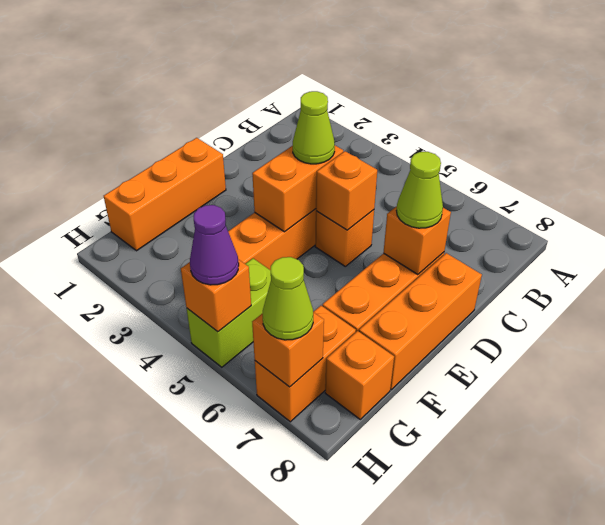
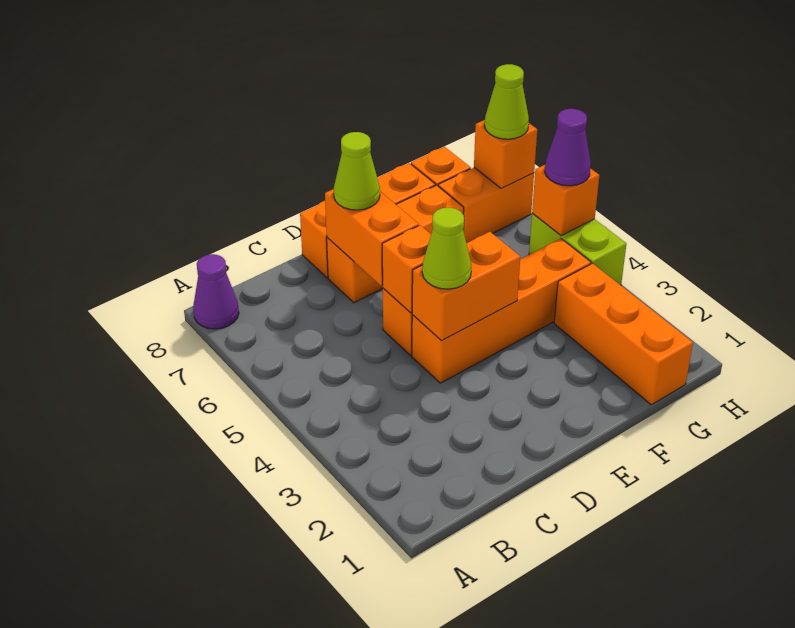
none -> purple 1x1 cone [193,254,239,329]
orange 1x1 brick [383,206,451,275] -> orange 1x2 brick [325,189,419,286]
orange 1x3 brick [104,138,226,251] -> orange 1x3 brick turned to [554,263,693,405]
lime 1x2 brick [186,258,271,367] -> lime 1x2 brick turned to [529,214,626,285]

